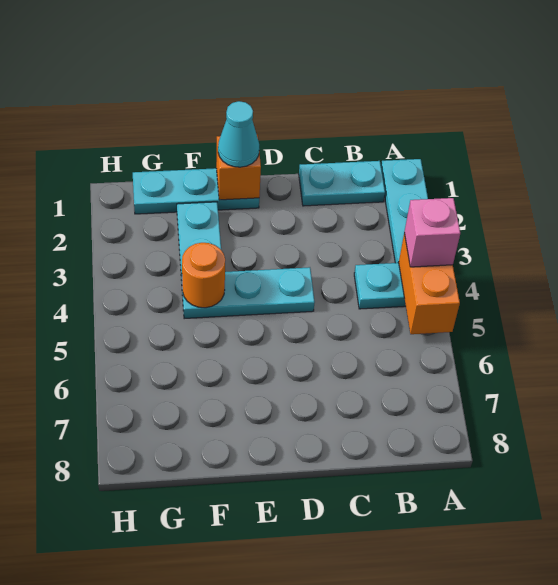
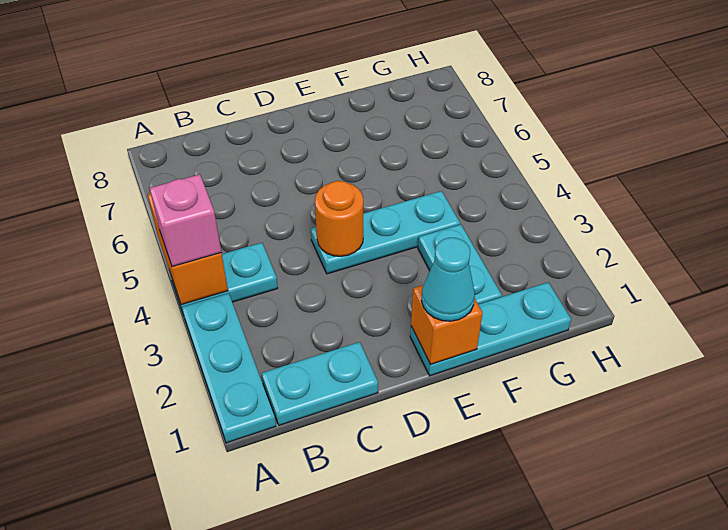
orange 1x1 round brick [182,243,225,308] -> orange 1x1 round brick moved to [315,181,363,256]

